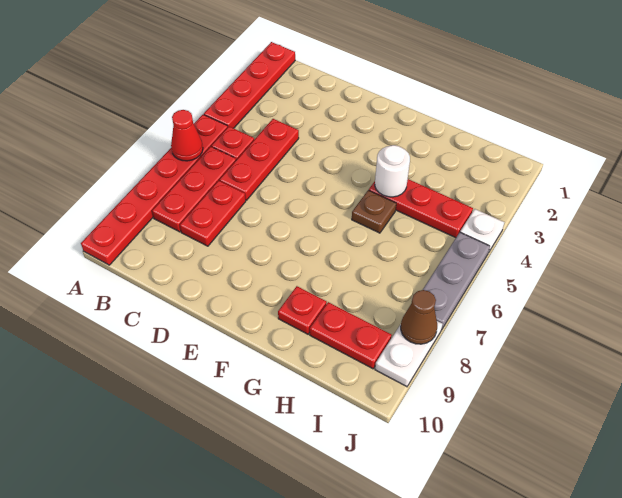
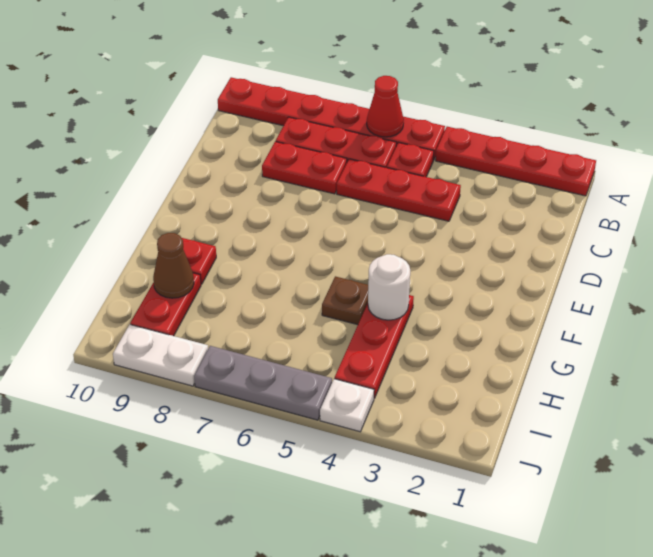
brown 1x1 cone [401,290,437,344] -> brown 1x1 cone moved to [153,233,194,298]

